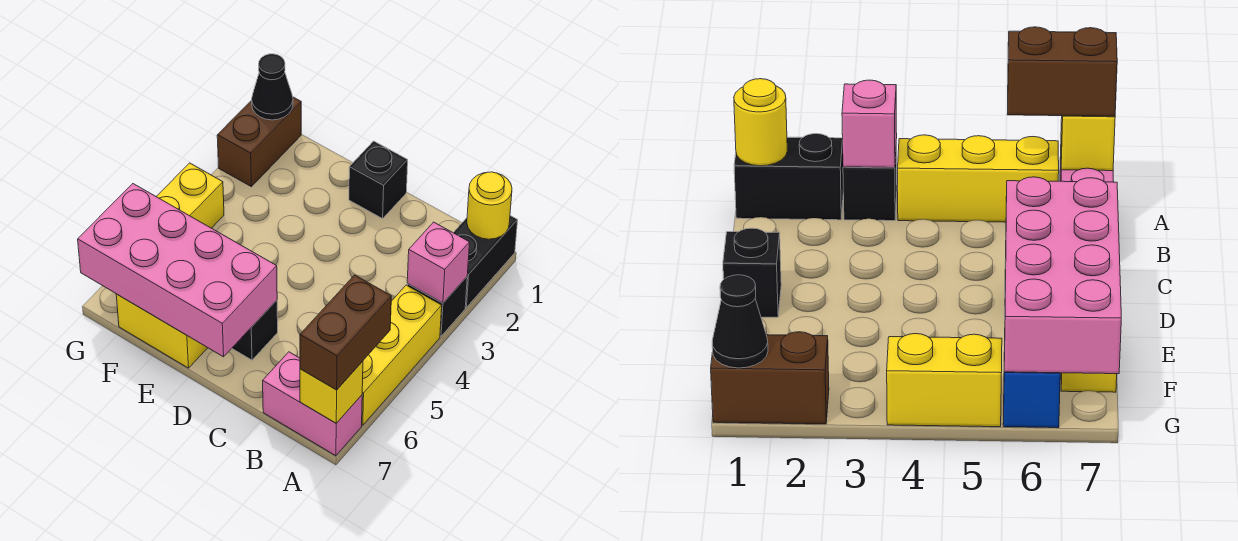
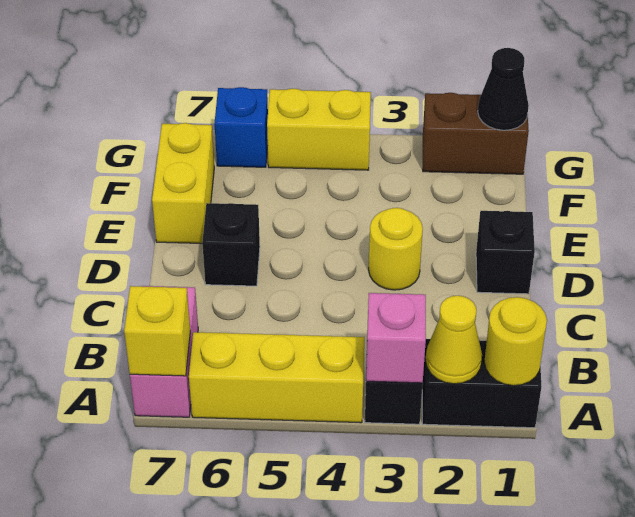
none -> yellow 1x1 cone [425,296,482,384]
brown 1x2 brick [300,275,391,390] -> none
none -> yellow 1x1 round brick [369,208,423,290]
pink 2x4 brick [78,184,277,357] -> none

